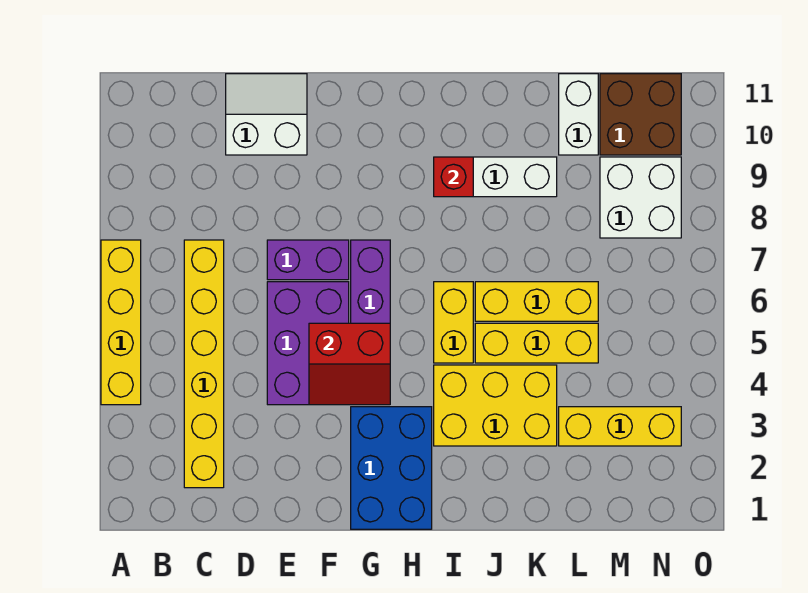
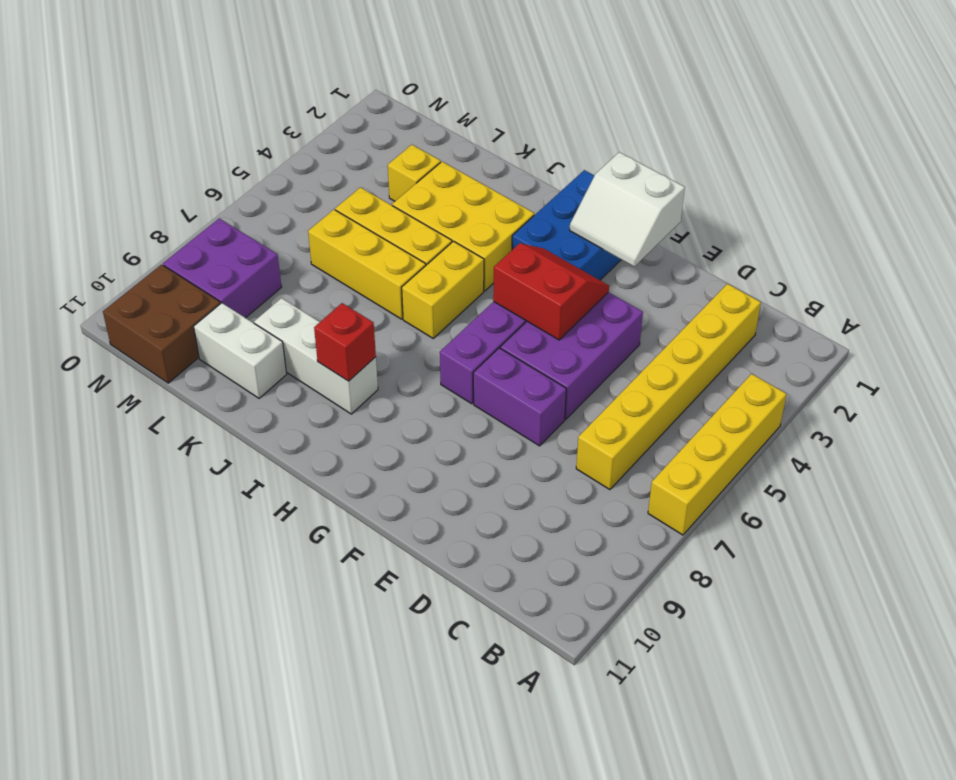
white 2x2 slope [226,74,307,155] -> white 2x2 slope moved to [570,152,685,267]
yellow 1x3 brick [559,407,681,446] -> yellow 1x1 brick [388,145,441,201]
white 1x2 brick [559,74,598,155] -> white 1x2 brick turned to [194,303,287,398]
white 2x2 brick [600,157,681,238] -> purple 2x2 brick [163,218,281,318]

